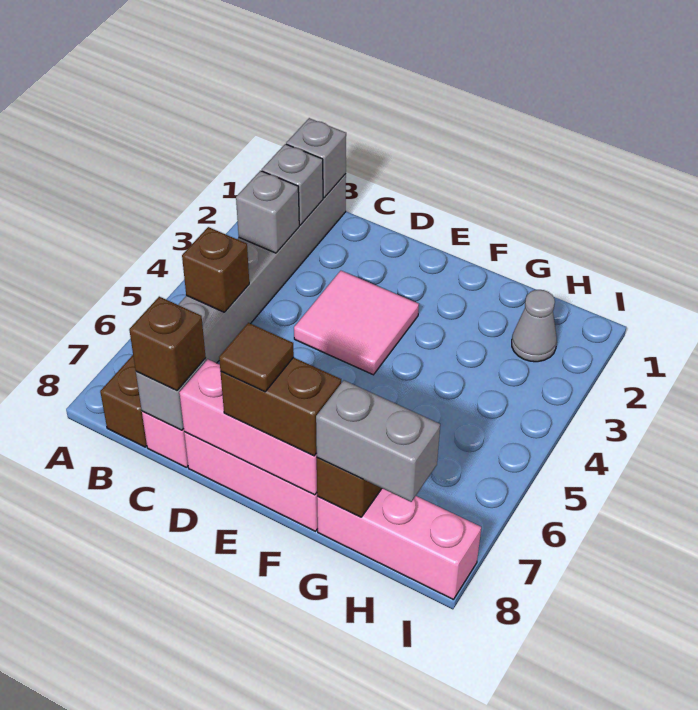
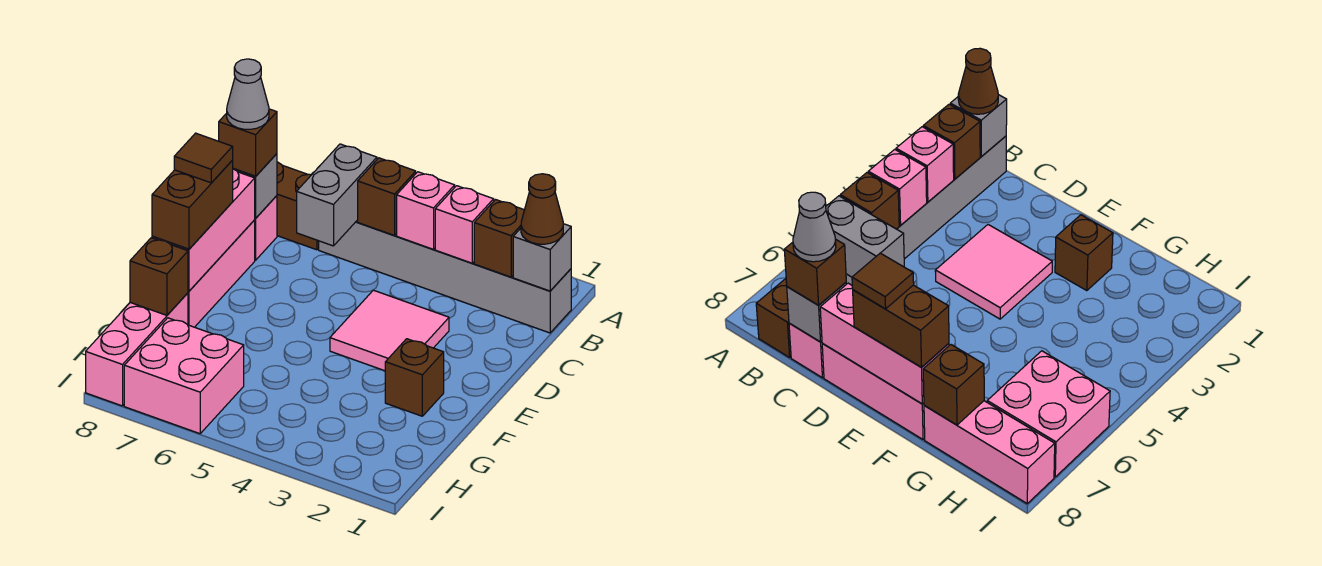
none -> brown 1x1 cone [521,174,563,244]
grey 1x1 brick [262,144,323,225] -> brown 1x1 brick [474,200,524,277]
grey 1x1 brick [236,171,299,253] -> pink 1x1 brick [435,186,494,263]
none -> pink 1x1 brick [397,172,455,249]
none -> brown 1x1 brick [385,339,444,416]
grey 1x2 brick [316,380,440,502] -> grey 1x2 brick moved to [297,144,377,246]
grey 1x1 cone [512,290,557,362] -> grey 1x1 cone moved to [227,59,269,129]
none -> pink 2x2 brick [124,318,244,434]

